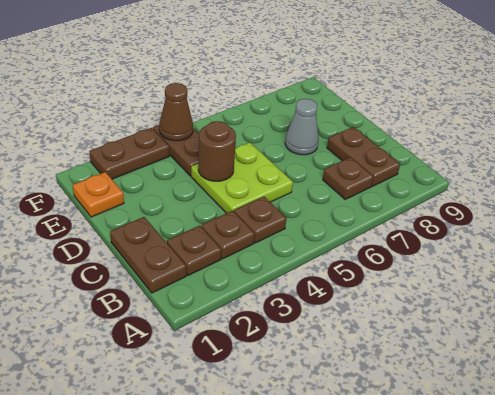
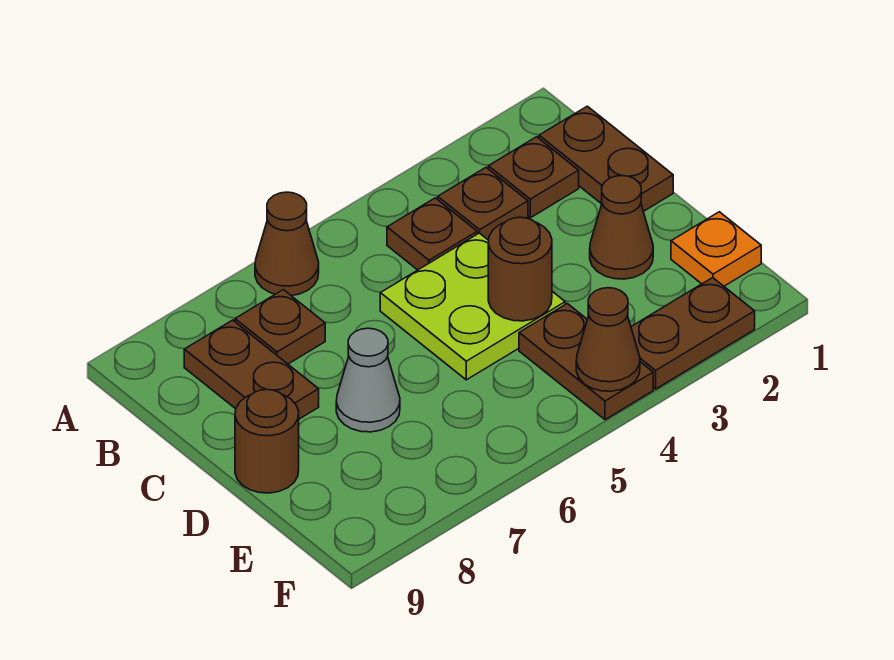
none -> brown 1x1 cone [255,192,319,296]
none -> brown 1x1 cone [590,176,653,279]
none -> brown 1x1 round brick [235,389,299,493]

